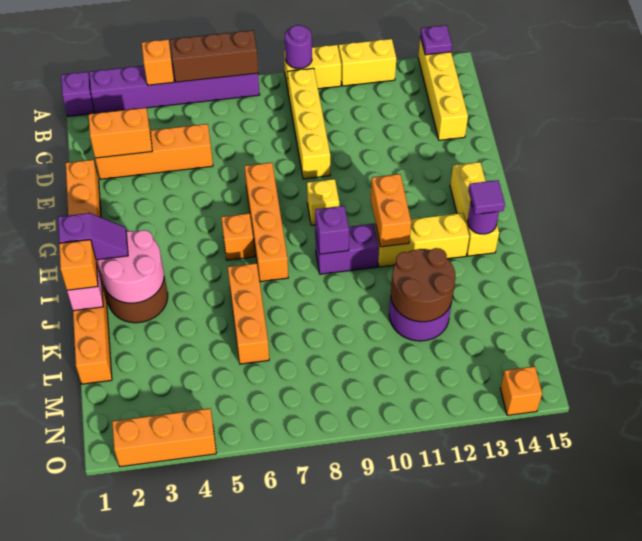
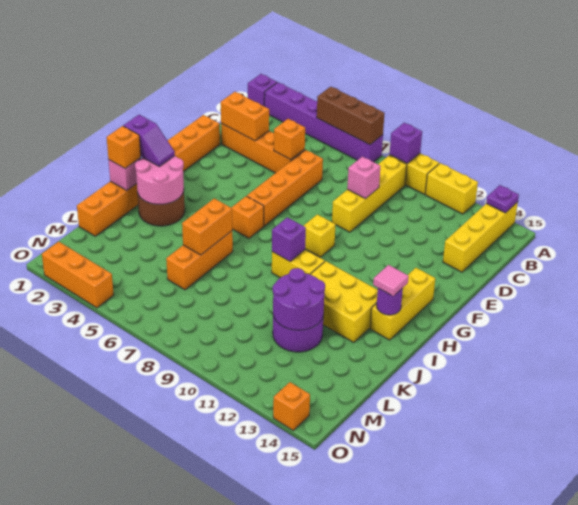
orange 1x1 brick [142,39,174,85] -> orange 1x1 brick moved to [274,119,305,160]
purple 1x1 round brick [285,25,312,69] -> purple 1x1 brick [390,123,422,164]
none -> pink 1x1 brick [347,157,381,199]
orange 1x4 brick [245,163,288,282] -> orange 1x4 brick moved to [247,150,323,226]
orange 1x2 brick [371,174,411,247] -> orange 1x2 brick moved to [182,198,232,255]
purple 1x2 brick [315,224,379,274] -> yellow 1x2 brick [272,250,325,278]
yellow 1x3 brick [375,213,469,267] -> yellow 2x3 brick [310,261,378,342]
purple 1x1 tile [468,180,505,214] -> pink 1x1 tile [373,265,409,296]
brown 2x2 round brick [391,248,455,322] -> purple 2x2 round brick [273,268,325,330]

